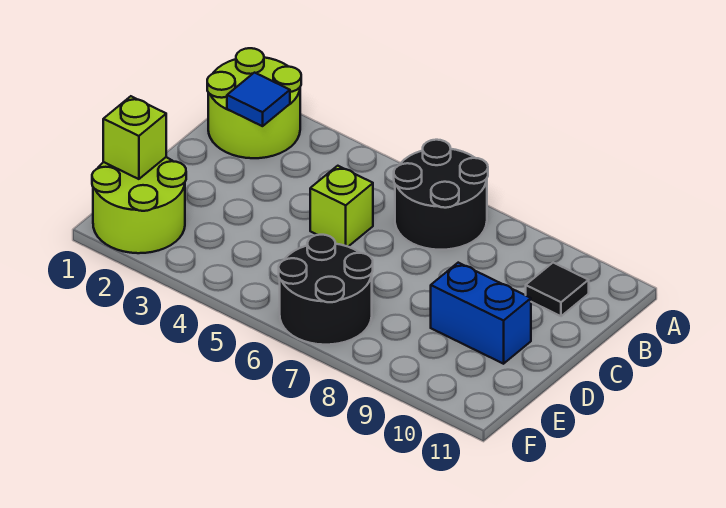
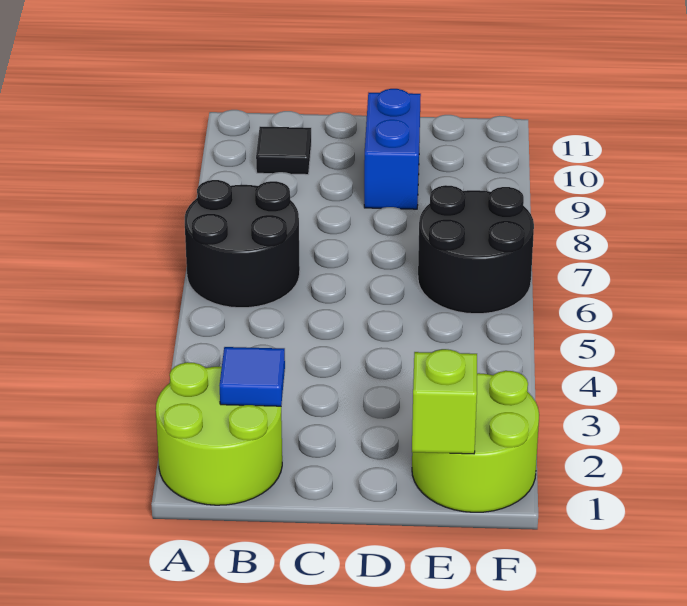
lime 1x1 brick [310,166,373,246] -> none

